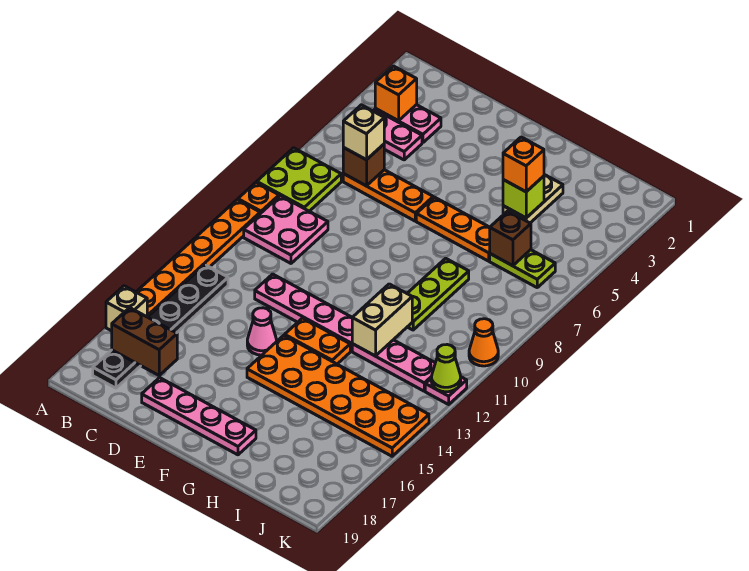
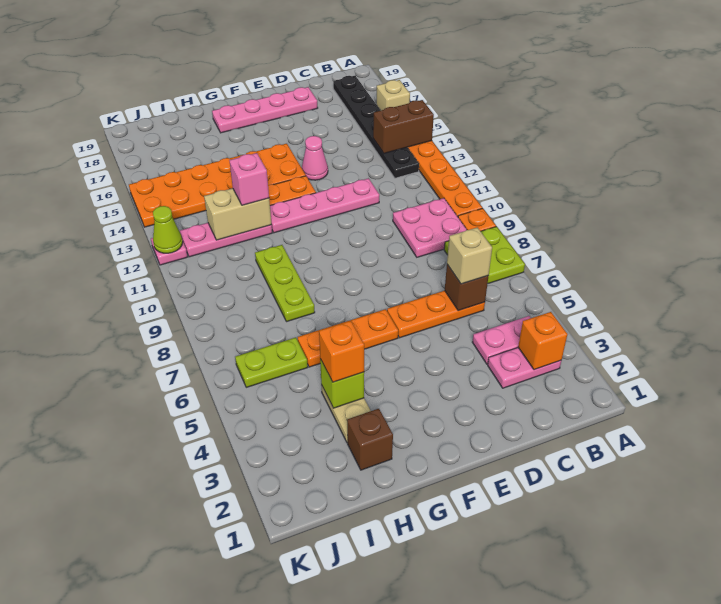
brown 1x2 brick [112,308,177,375] -> brown 1x2 brick moved to [373,100,434,153]
tan 1x2 brick [352,284,412,356] -> tan 1x2 brick turned to [204,188,272,240]
none -> pink 1x1 brick [229,153,269,205]
brown 1x1 brick [490,211,531,266] -> brown 1x1 brick moved to [347,409,393,470]
orange 1x1 cone [469,319,498,366] -> none

